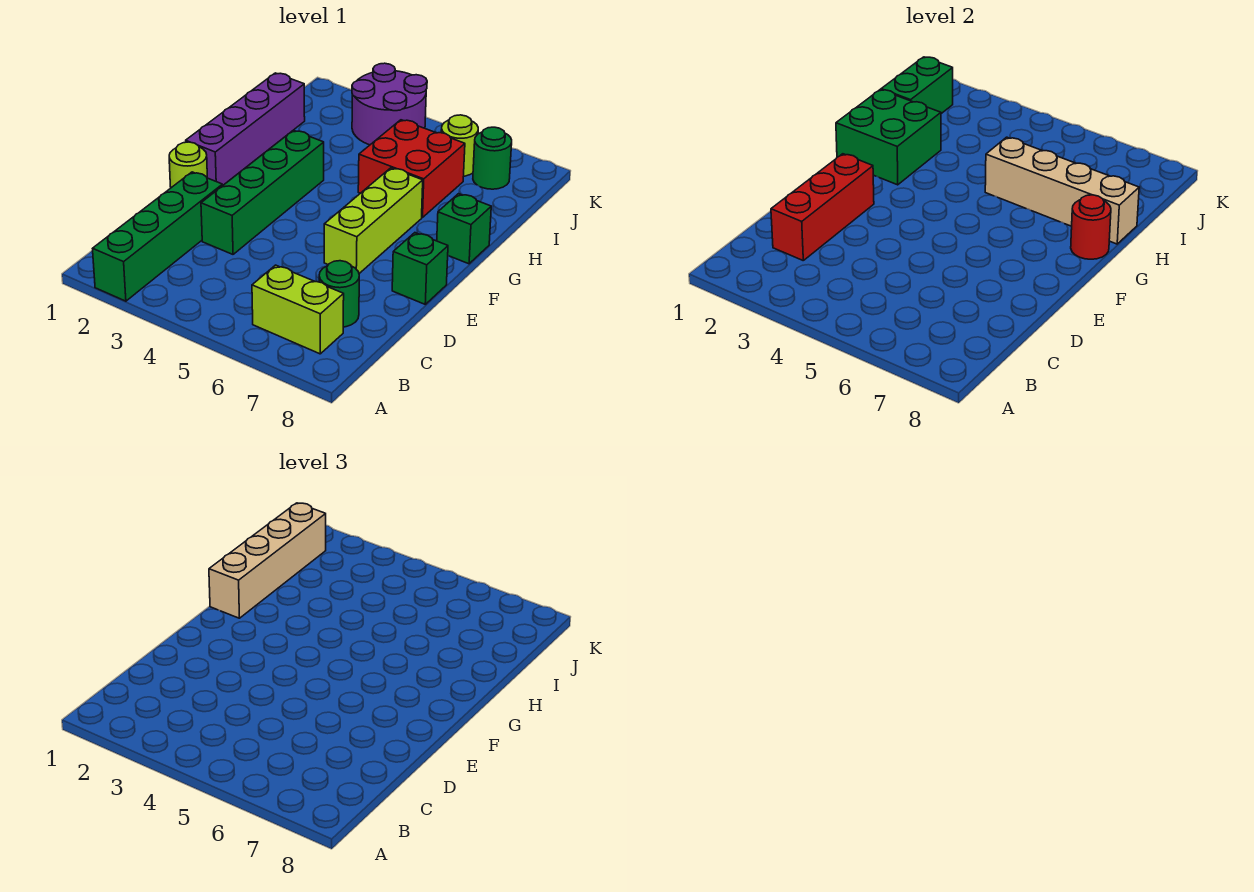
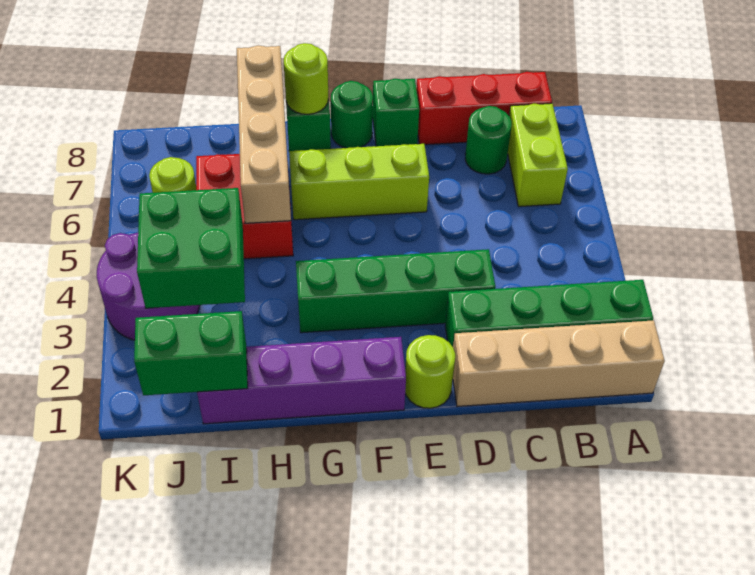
red 1x3 brick [771,154,874,260] -> red 1x3 brick moved to [416,72,552,145]
green 2x2 brick [836,90,941,185] -> green 2x2 brick moved to [137,188,245,308]
tan 1x4 brick [209,503,326,618] -> tan 1x4 brick moved to [453,320,665,407]
red 1x1 round brick [1071,195,1111,259] -> lime 1x1 round brick [284,43,328,114]
green 1x1 round brick [473,127,512,189] -> green 1x1 round brick moved to [331,81,373,148]

